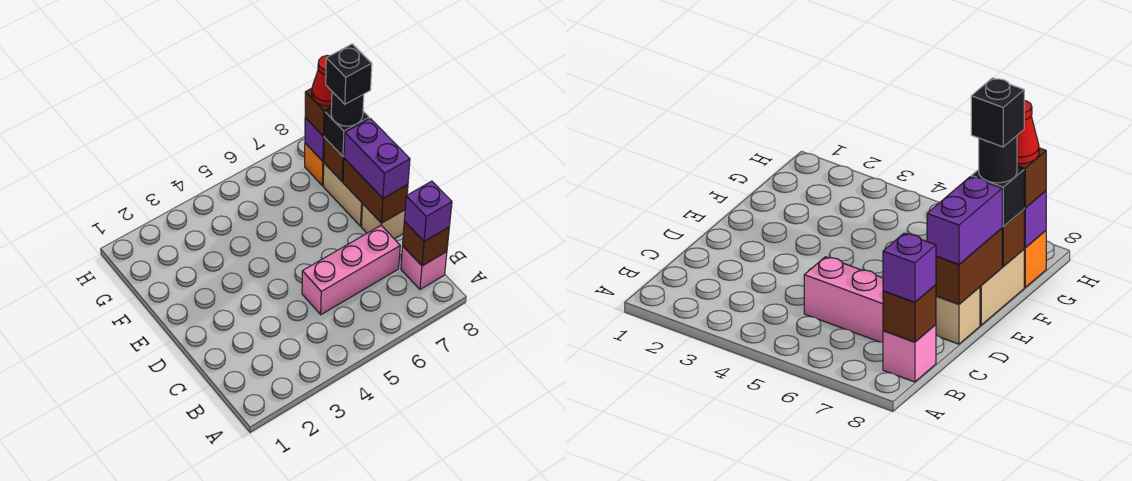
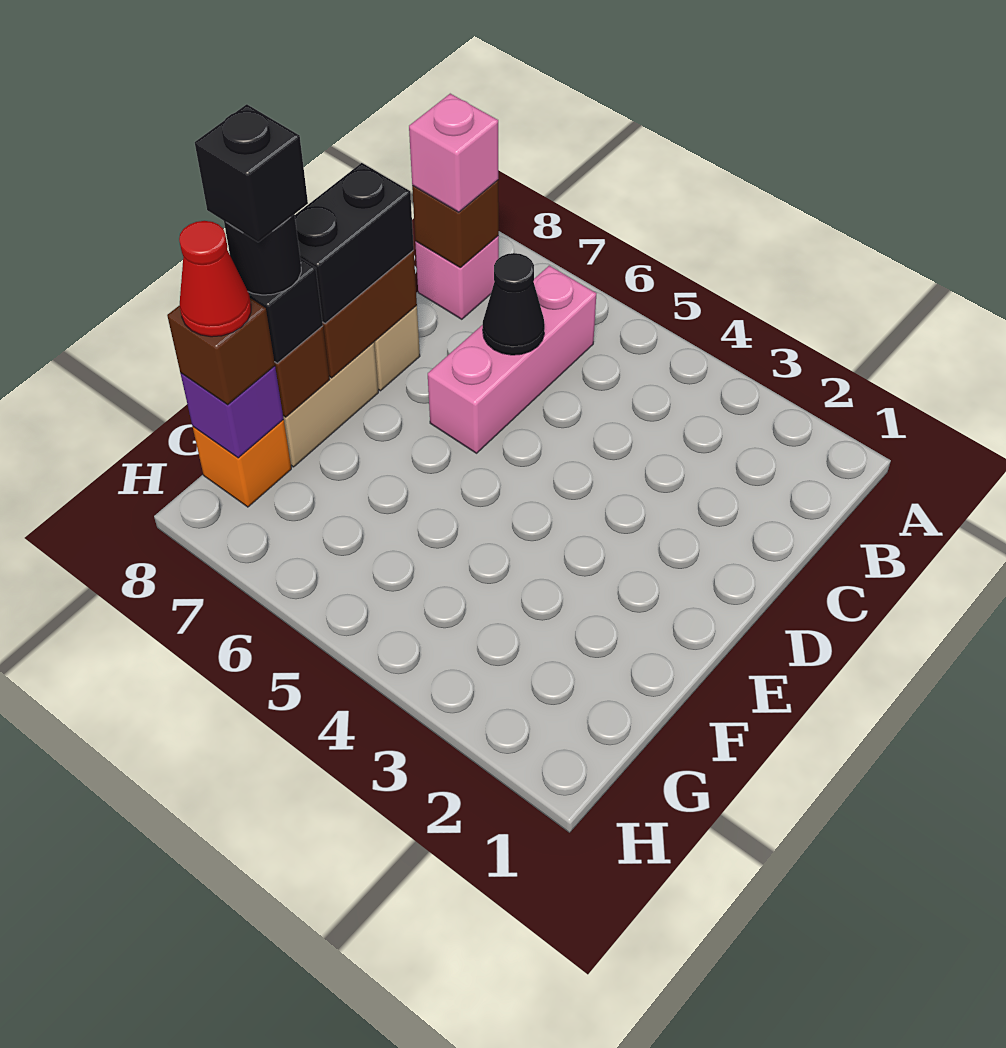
purple 1x1 brick [404,181,452,241] -> pink 1x1 brick [409,94,498,212]
pink 1x3 brick [302,226,400,315] -> pink 1x3 brick turned to [428,266,596,453]
none -> black 1x1 cone [483,253,545,355]
purple 1x2 brick [344,118,410,198] -> black 1x2 brick [295,163,414,323]

